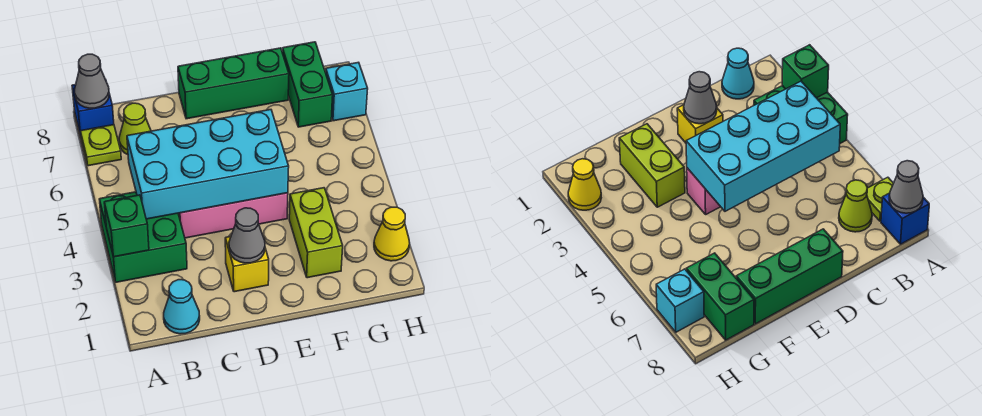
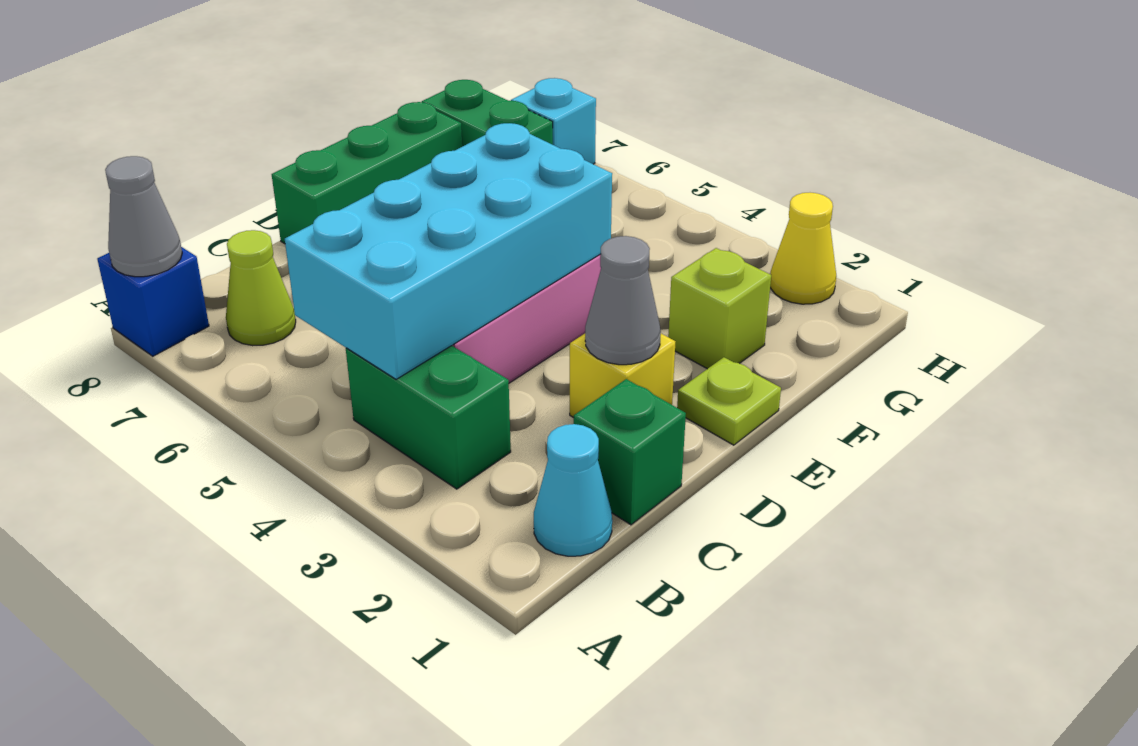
green 2x2 brick [99,192,187,282] -> green 1x2 brick [346,346,511,489]
green 1x1 brick [104,195,149,257] -> green 1x1 brick moved to [574,379,686,525]
lime 1x1 plate [80,125,121,166] -> lime 1x1 plate moved to [677,357,781,445]
lime 1x2 brick [289,188,343,278] -> lime 1x1 brick [668,248,771,369]

